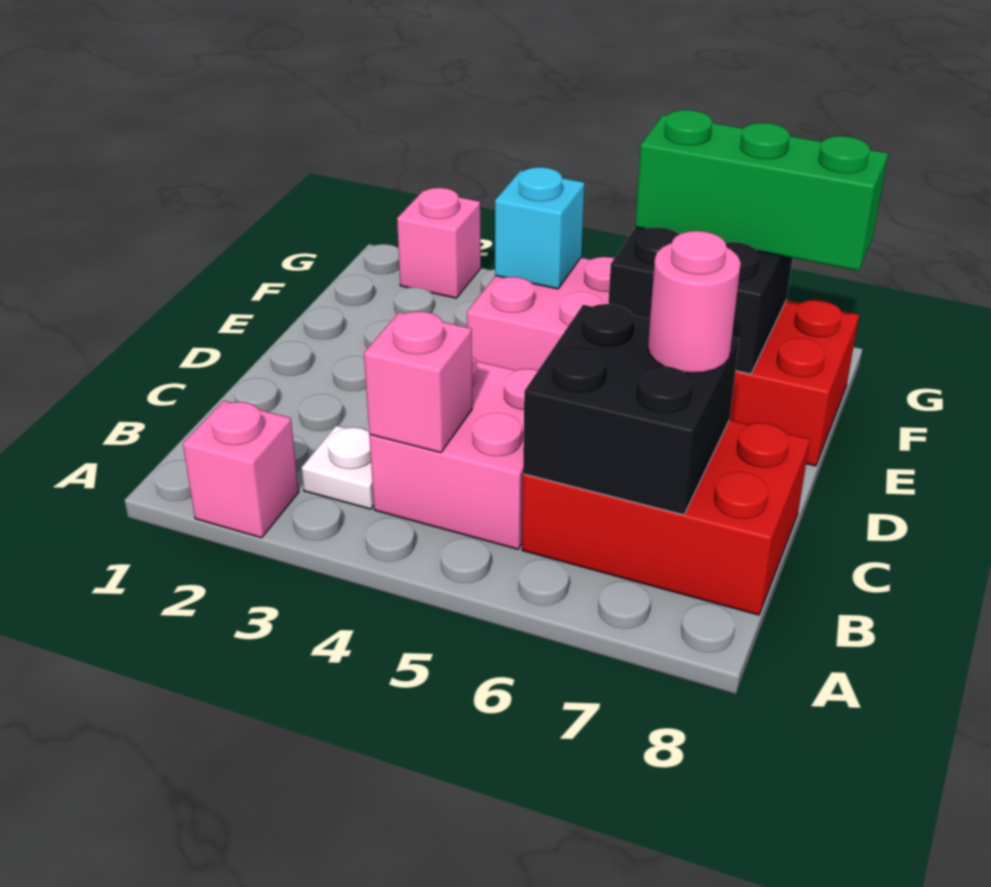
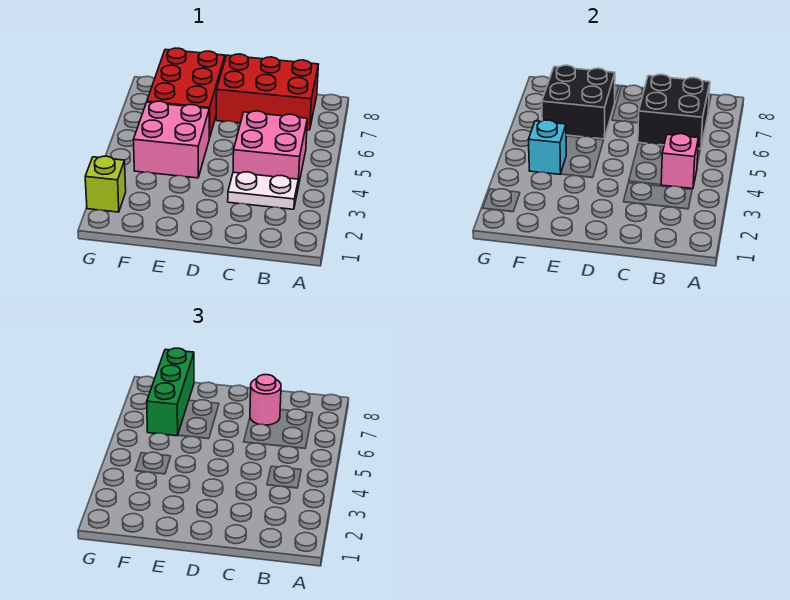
pink 1x1 brick [183,401,299,538] -> none
white 1x1 plate [302,426,374,509] -> white 1x2 plate [228,172,298,209]
red 2x3 brick [522,420,810,615] -> red 2x3 brick turned to [216,54,318,130]
pink 1x1 brick [397,188,481,298] -> lime 1x1 brick [85,156,126,212]

